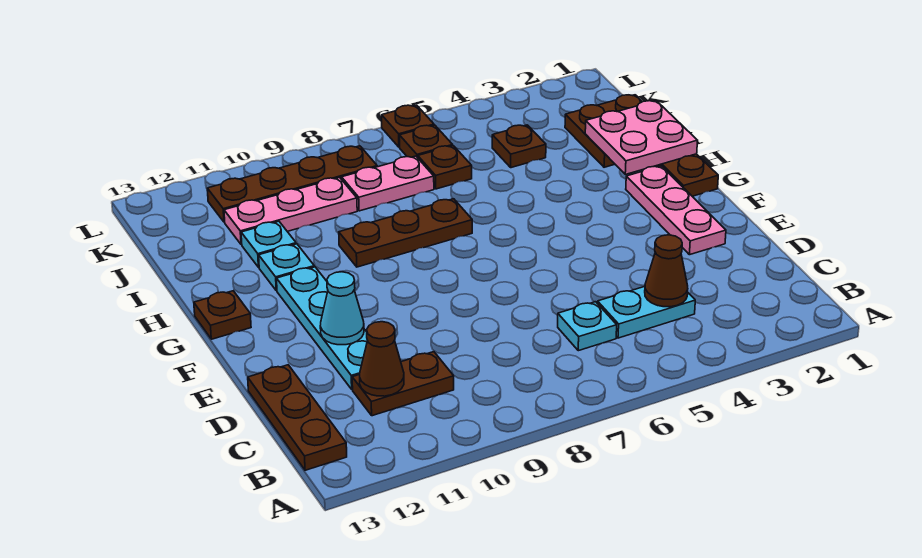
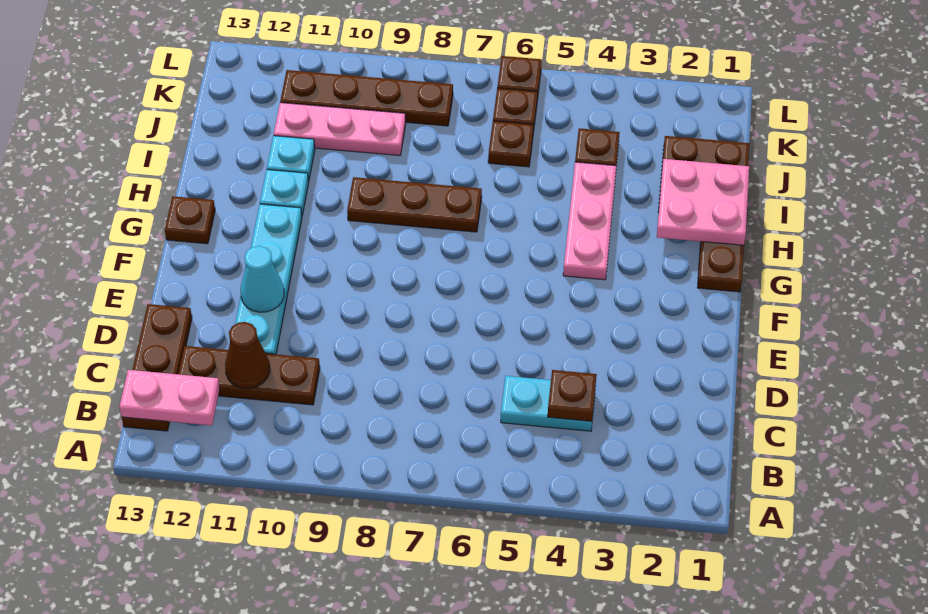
brown 1x1 cone [645,235,688,307] -> brown 1x1 plate [548,370,597,421]
cyan 1x1 plate [558,302,617,351] -> none
brown 1x2 plate [352,352,454,416] -> brown 1x3 plate [178,346,320,405]
pink 1x3 plate [626,166,726,255] -> pink 1x3 plate moved to [563,162,616,280]
pink 1x2 plate [342,156,434,211] -> pink 1x2 plate moved to [119,370,220,426]

